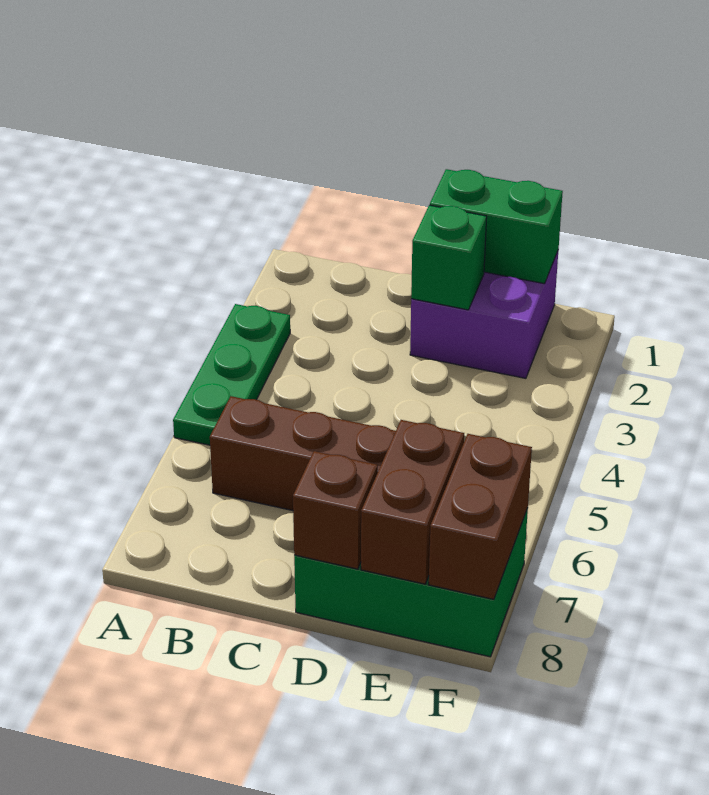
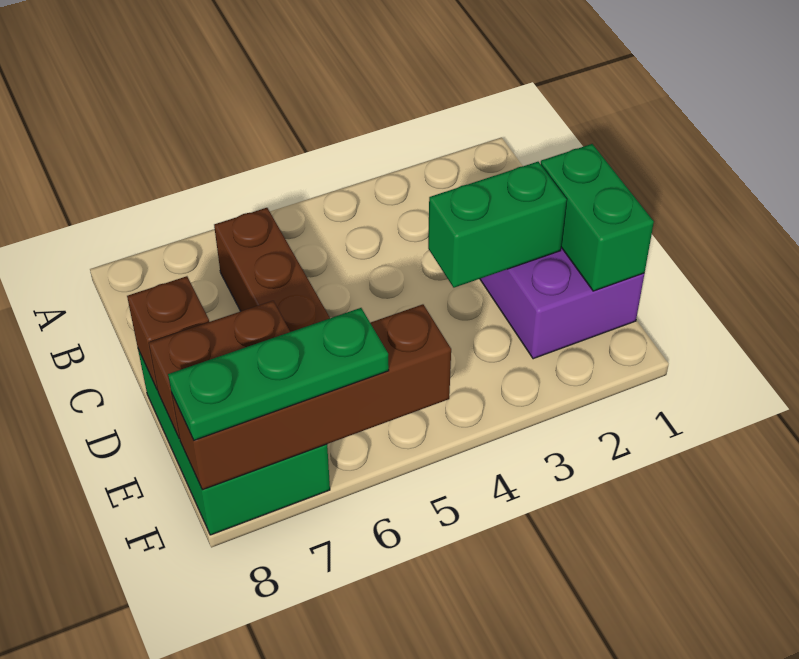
green 1x3 plate [173,304,290,445] -> green 1x3 plate moved to [168,308,389,440]
green 1x1 brick [411,205,487,310] -> green 1x2 brick [428,162,567,288]
brown 1x2 brick [429,434,532,599] -> brown 1x4 brick [172,304,451,490]

